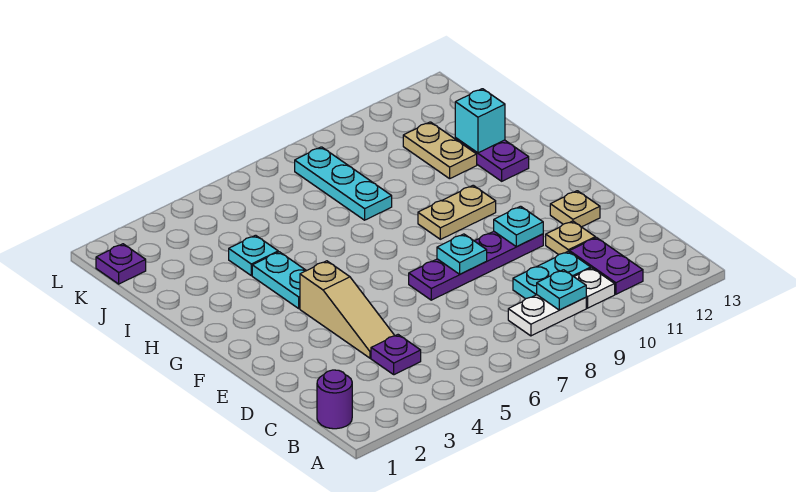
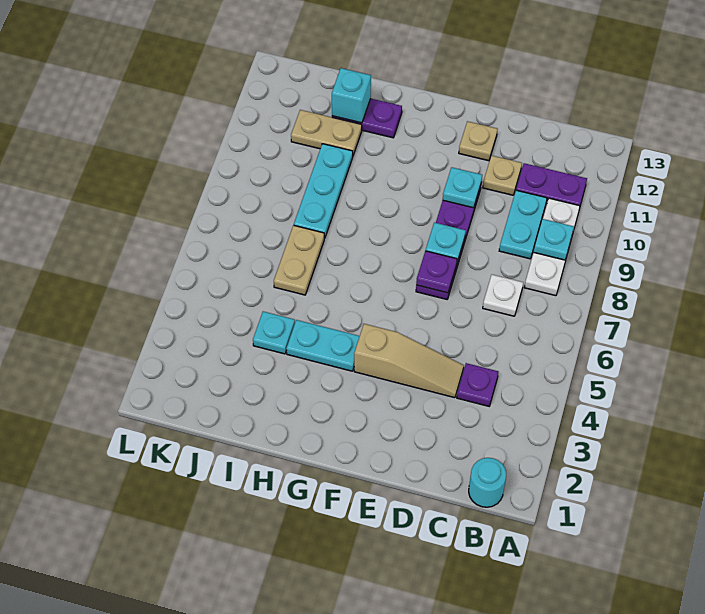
purple 1x1 round brick [317,370,352,429] -> cyan 1x1 round brick [469,458,506,507]
none -> white 1x1 plate [483,275,523,316]
tan 1x2 plate [418,185,496,239] -> tan 1x2 plate moved to [274,225,324,295]
cyan 1x3 plate [295,147,392,220] -> cyan 1x3 plate turned to [294,144,353,238]
purple 1x1 plate [96,244,146,284] -> purple 1x1 plate moved to [416,251,457,293]

